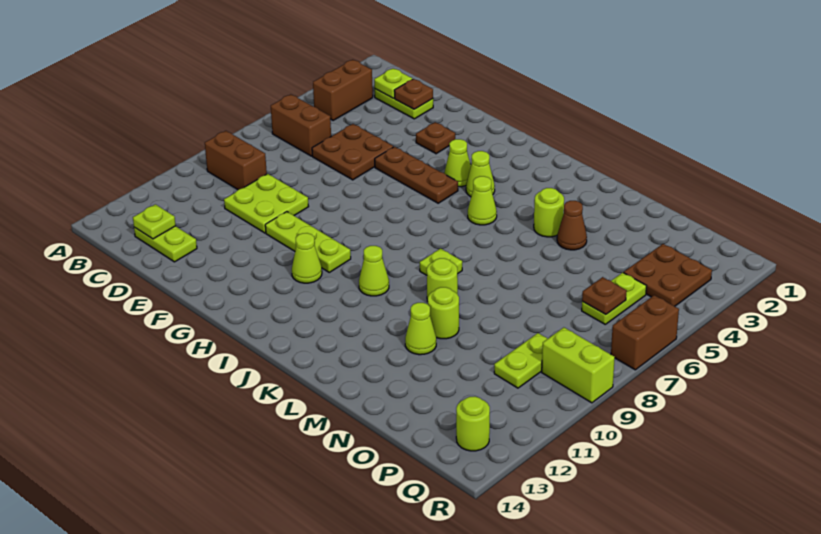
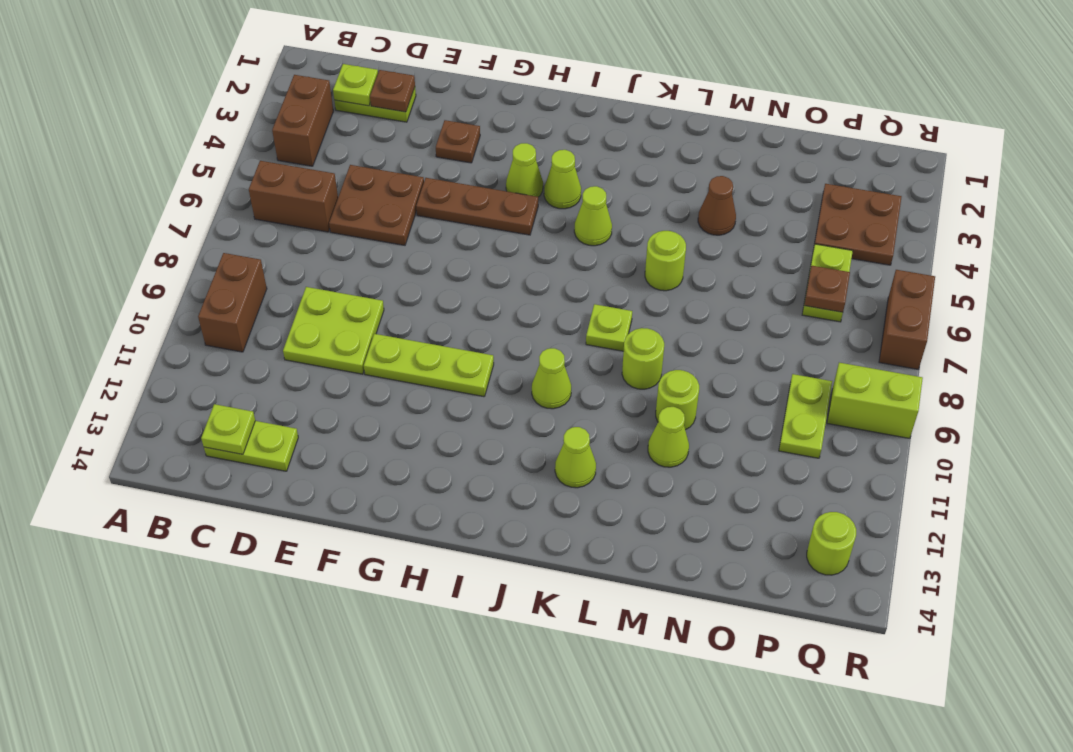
brown 1x2 brick [205,131,267,190] -> brown 1x2 brick turned to [198,253,267,352]
lime 1x1 cone [292,233,322,283] -> lime 1x1 cone moved to [555,427,596,488]
lime 1x1 round brick [534,188,564,237] -> lime 1x1 round brick moved to [645,231,686,291]

